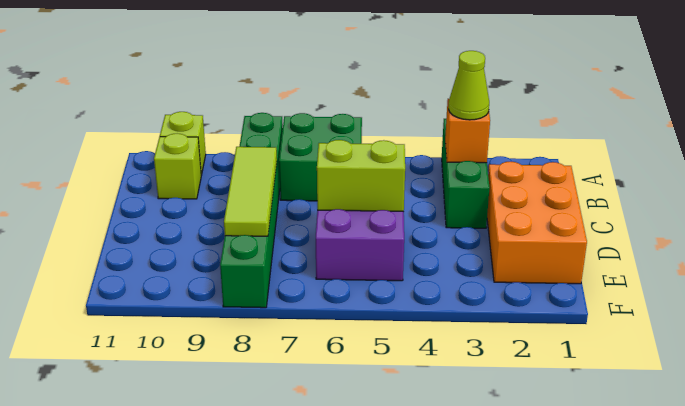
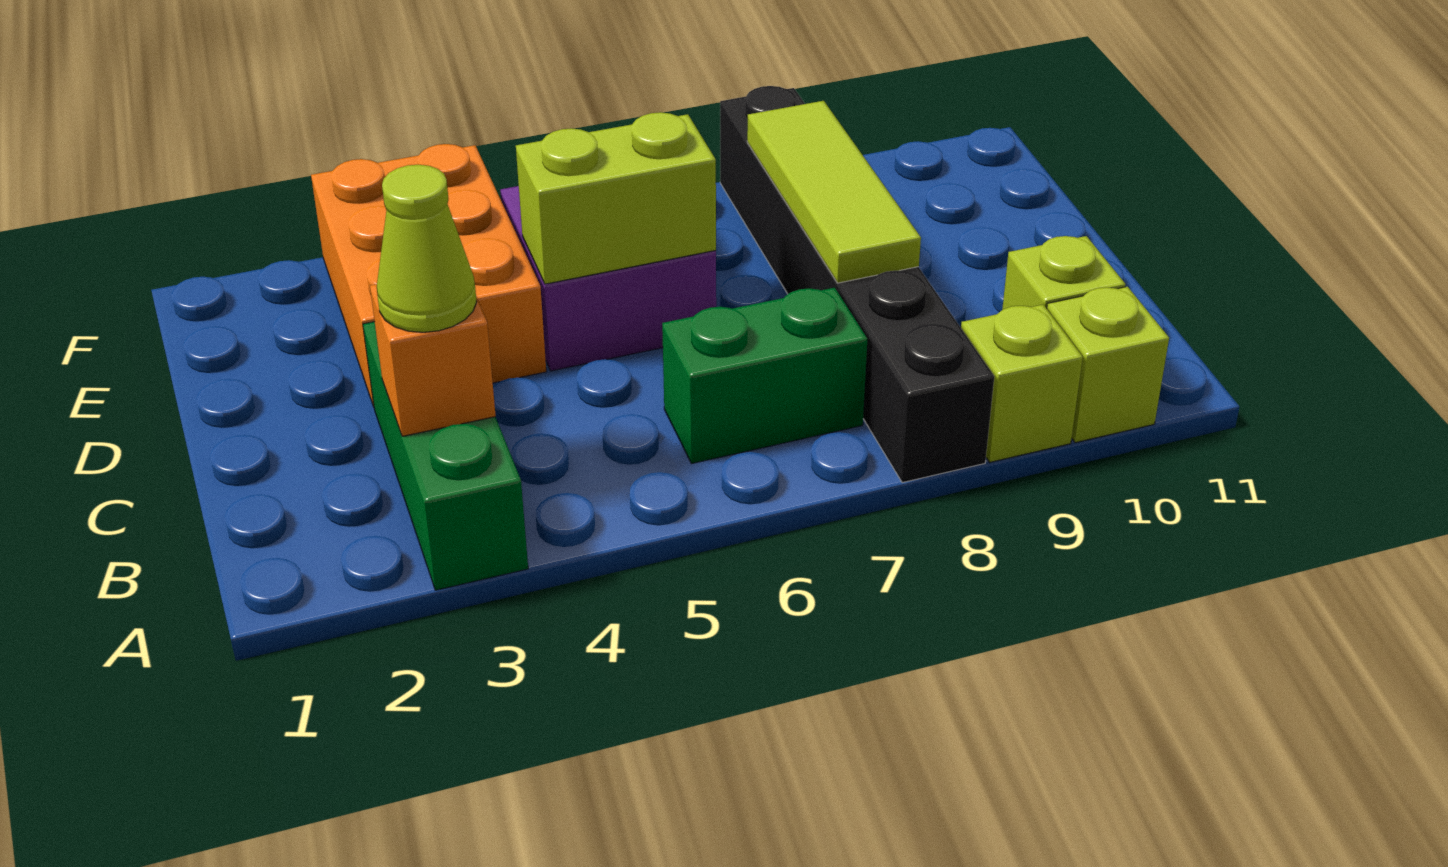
green 2x2 brick [279,113,362,201] -> green 1x2 brick [662,288,867,464]
green 1x6 brick [220,113,283,308] -> black 1x6 brick [720,86,994,483]
none -> lime 1x1 brick [961,305,1083,462]
orange 2x3 brick [487,162,587,284] -> orange 2x3 brick moved to [311,144,546,407]

